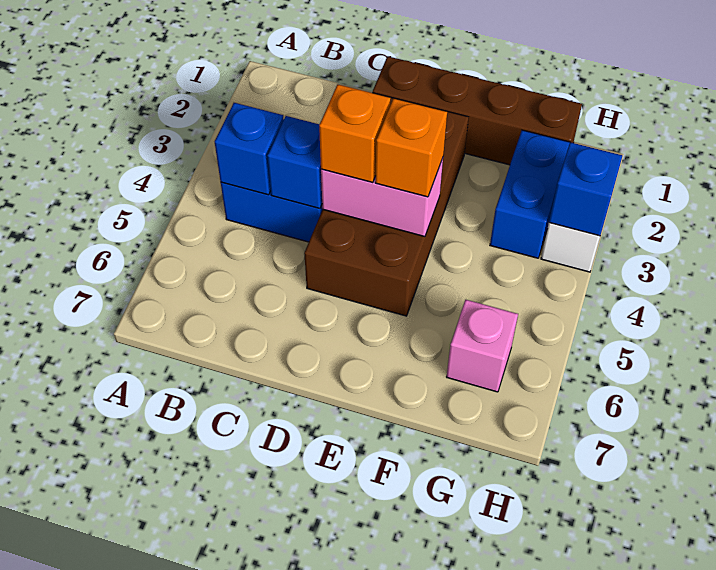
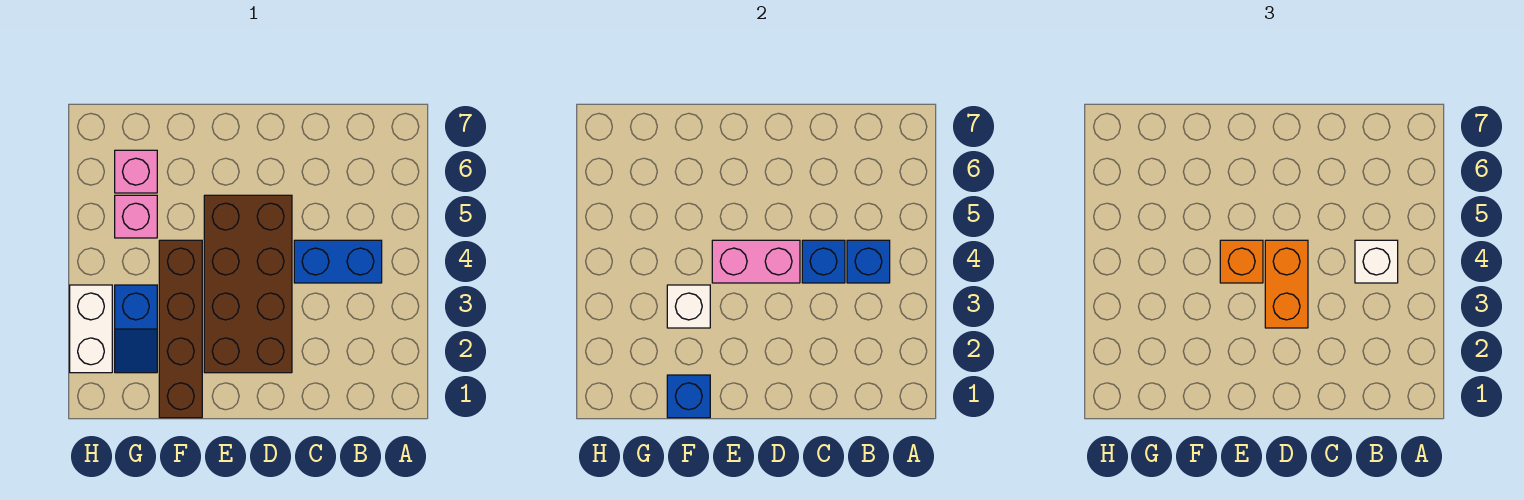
none -> white 1x1 brick [1355,240,1398,283]
brown 1x4 brick [373,56,582,165] -> brown 1x4 brick turned to [159,240,202,418]
orange 1x1 brick [319,85,391,182] -> orange 1x2 brick [1265,240,1308,328]
none -> white 1x1 brick [667,285,710,328]
blue 1x2 brick [490,130,570,258] -> blue 1x2 slope [115,285,157,373]
none -> pink 1x1 brick [115,195,157,238]
blue 1x1 brick [549,142,623,236] -> blue 1x1 brick moved to [667,375,710,418]

